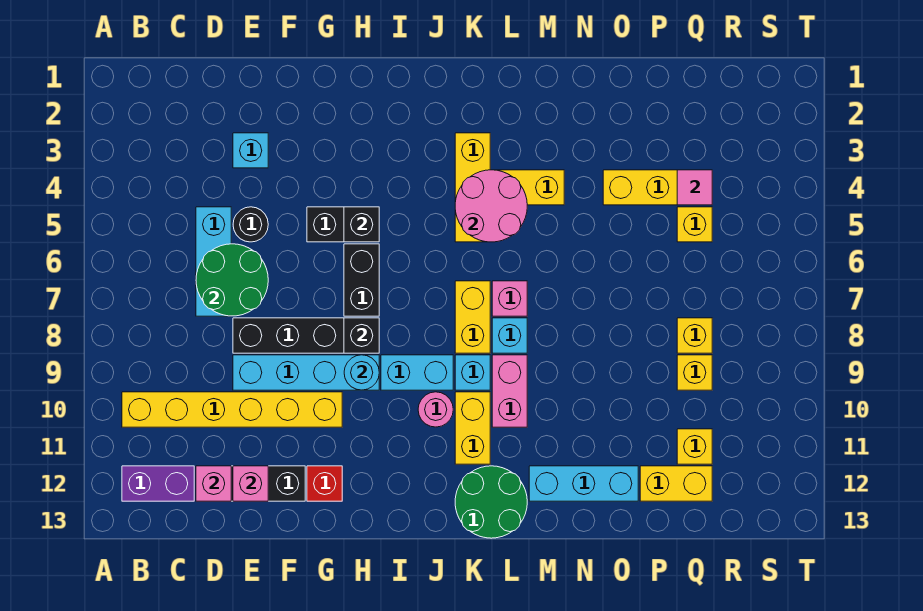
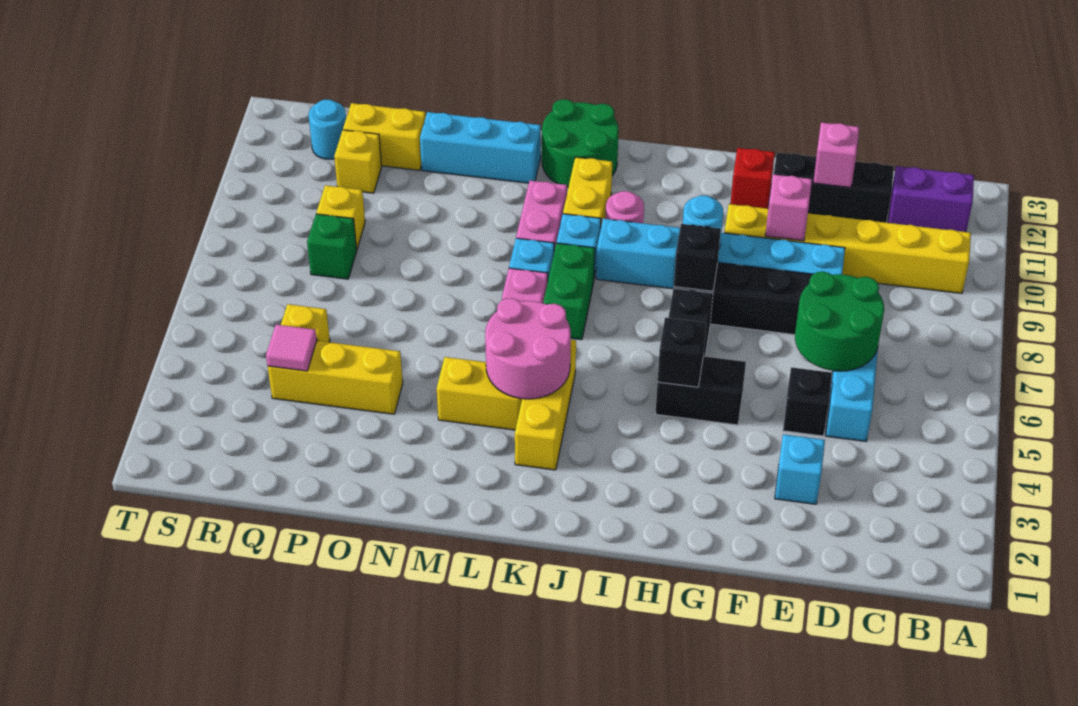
pink 1x1 brick [196,466,231,501] -> pink 1x1 brick moved to [765,174,812,241]
black 1x1 round brick [233,207,268,242] -> black 1x1 brick [783,367,832,436]
yellow 1x2 brick [455,281,490,353] -> green 1x2 brick [543,243,595,340]
yellow 1x1 brick [677,318,712,353] -> green 1x1 brick [307,214,357,279]
none -> cyan 1x1 round brick [309,100,346,159]

